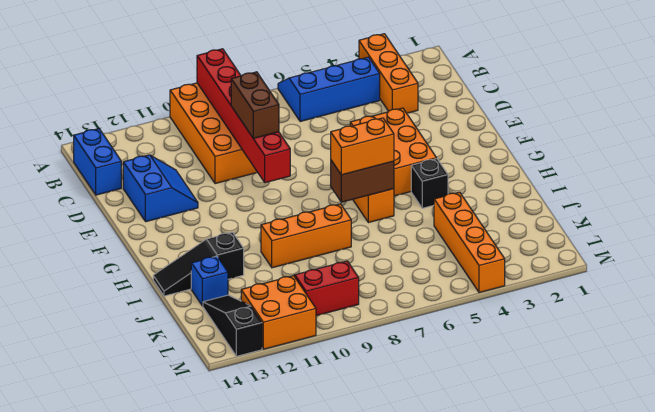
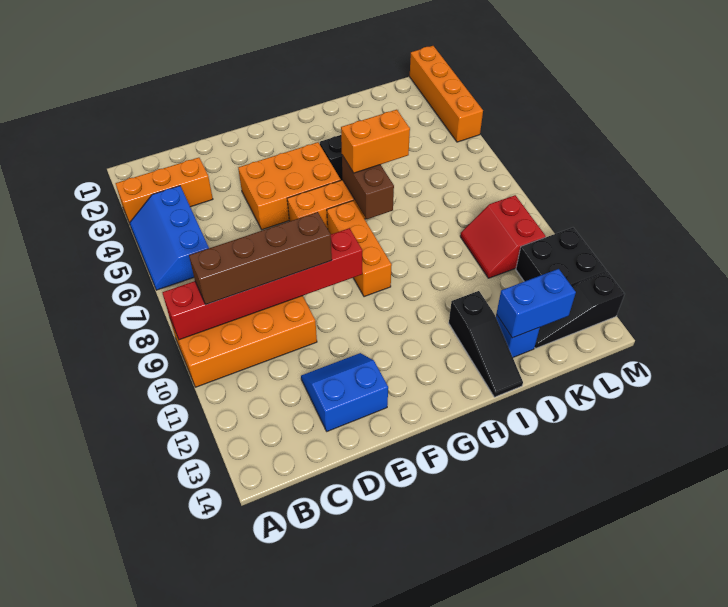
blue 1x2 brick [74,129,121,195] -> blue 1x2 brick moved to [496,269,576,338]
brown 1x2 brick [231,72,279,138] -> brown 1x4 brick [189,212,332,305]
orange 1x2 brick [331,118,394,175] -> orange 1x2 brick turned to [341,110,410,173]
orange 1x3 brick [261,204,351,268] -> orange 1x3 brick moved to [327,201,392,297]
orange 1x4 brick [434,192,505,293] -> orange 1x4 brick turned to [410,46,483,142]
orange 2x2 brick [241,276,316,349] -> black 2x2 brick [516,228,606,287]

